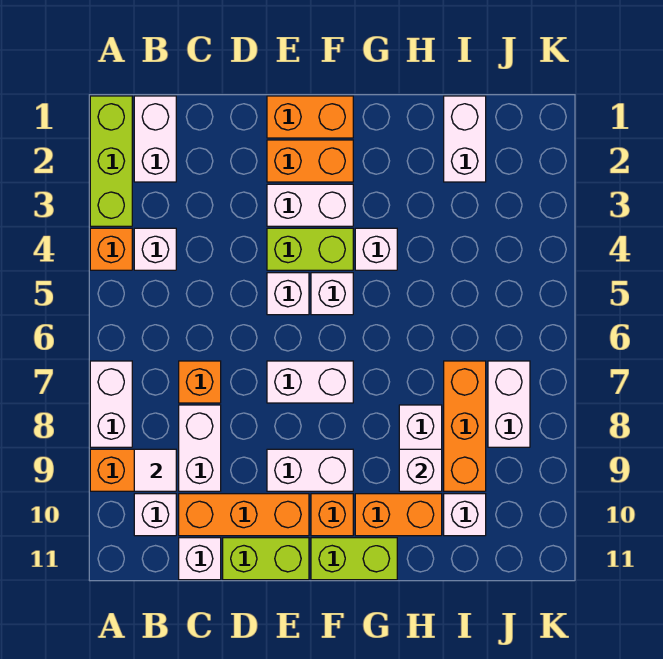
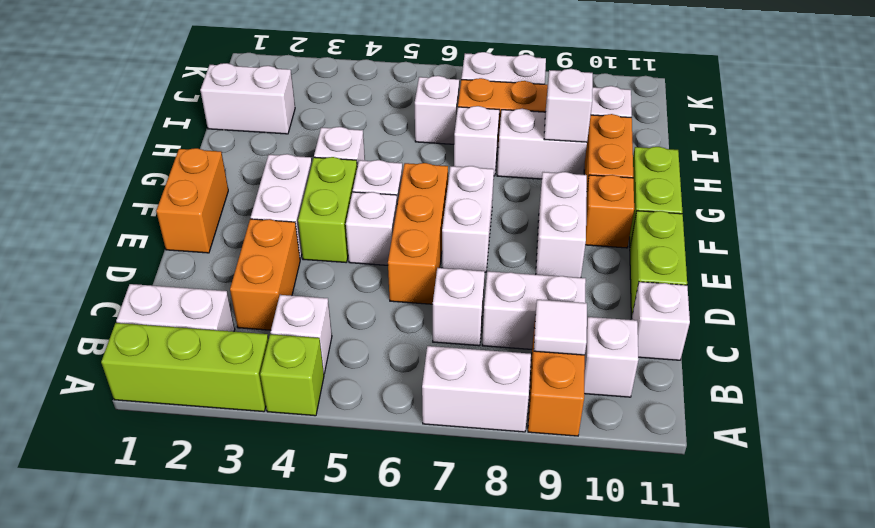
orange 1x1 brick [90,228,132,270] -> lime 1x1 brick [260,334,324,416]
orange 1x1 brick [179,361,221,403] -> white 1x1 brick [433,268,485,346]
orange 1x3 brick [179,494,309,536] -> orange 1x3 brick moved to [388,163,448,304]
orange 1x2 brick [267,140,353,182] -> orange 1x2 brick moved to [230,219,300,330]
none -> white 1x1 brick [454,106,499,176]
none -> white 1x1 brick [415,76,459,144]

